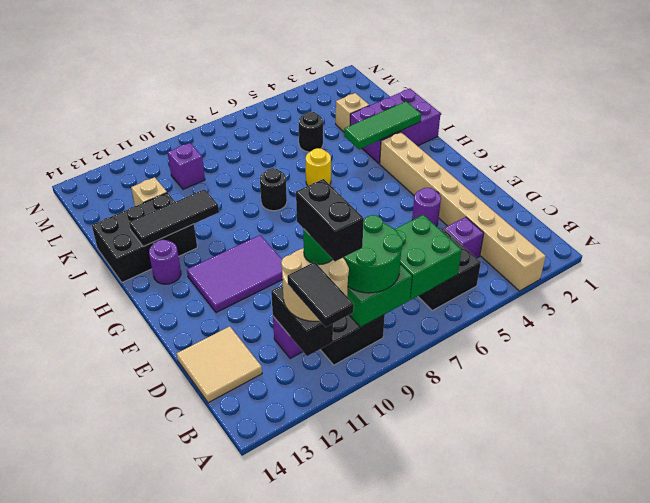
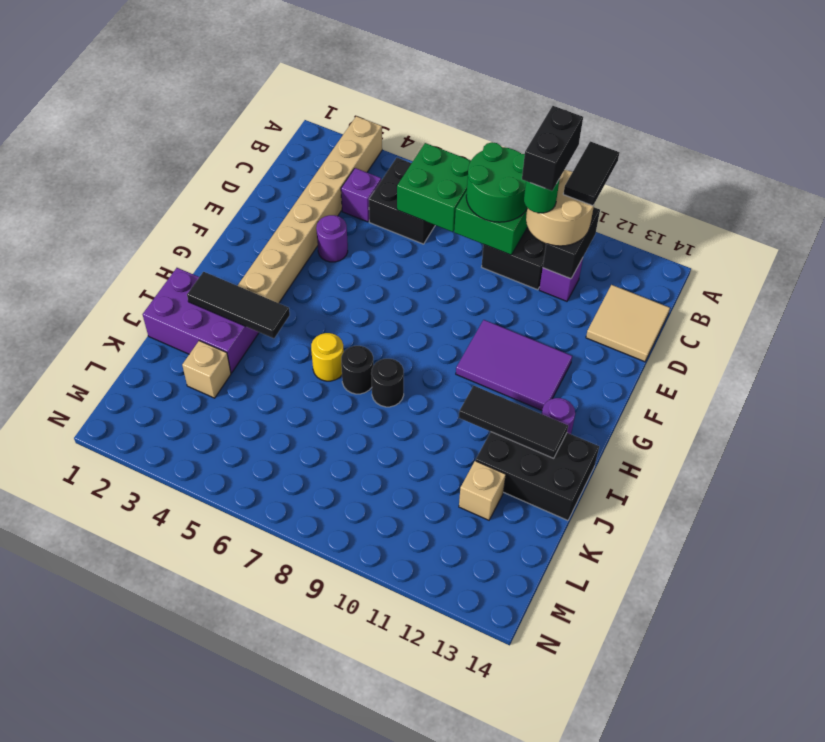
green 1x3 tile [344,102,421,149] -> black 1x3 tile [187,272,290,338]
black 1x1 round brick [299,112,323,152] -> black 1x1 round brick moved to [341,346,373,394]
purple 1x1 brick [168,143,205,189] -> none

